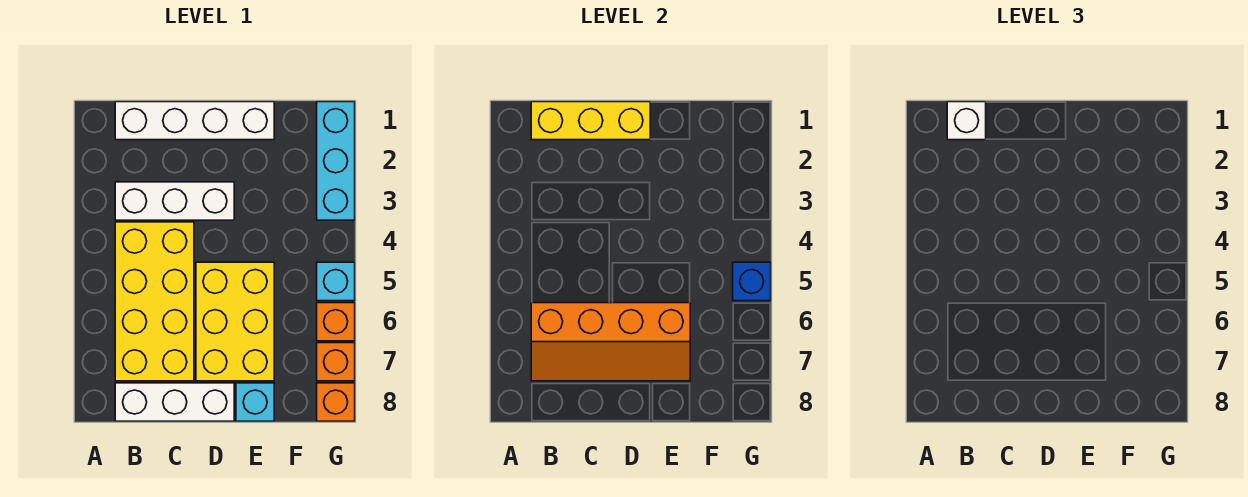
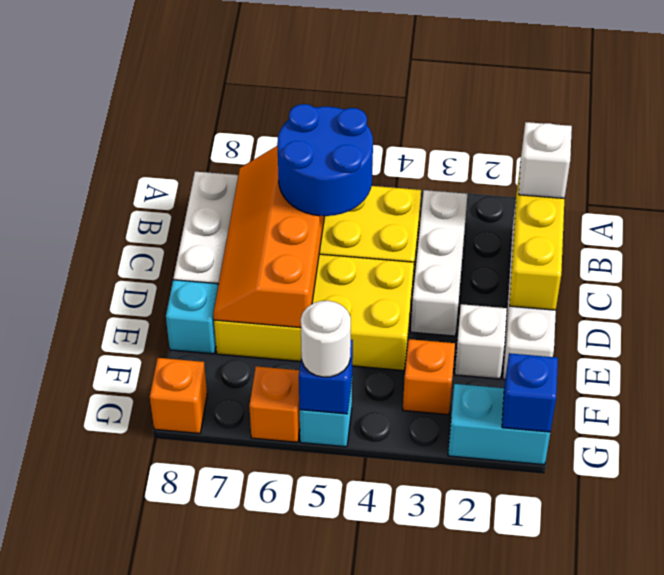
none -> blue 2x2 round brick [277,104,373,216]
yellow 2x3 brick [196,262,274,381] -> yellow 2x4 brick [214,254,414,370]
none -> white 1x1 brick [455,304,507,379]
cyan 1x3 brick [317,102,355,220] -> cyan 1x2 brick [448,384,550,465]
none -> blue 1x1 brick [502,353,558,432]
none -> white 1x1 round brick [301,301,351,377]
orange 1x1 brick [317,343,355,381] -> orange 1x1 brick moved to [403,339,455,415]

